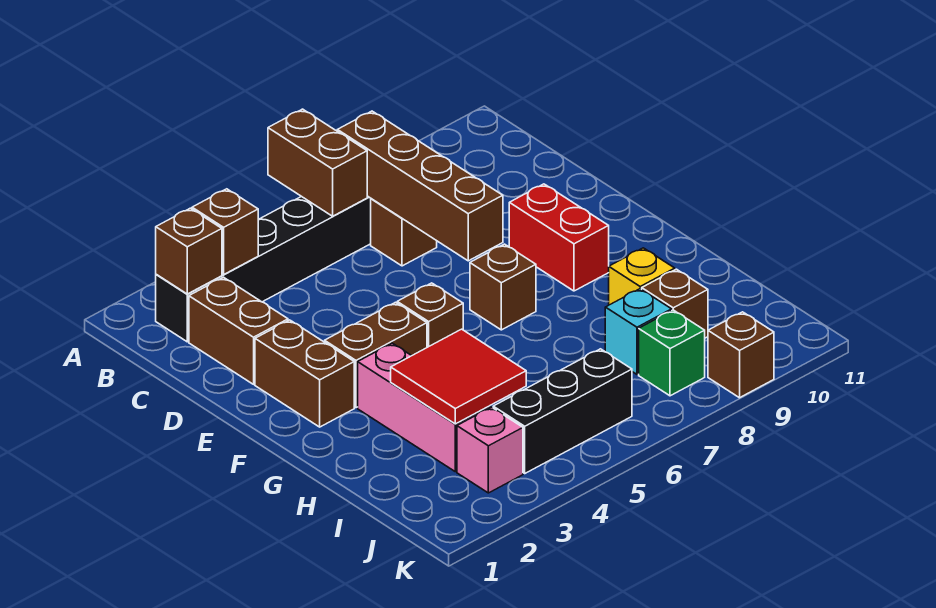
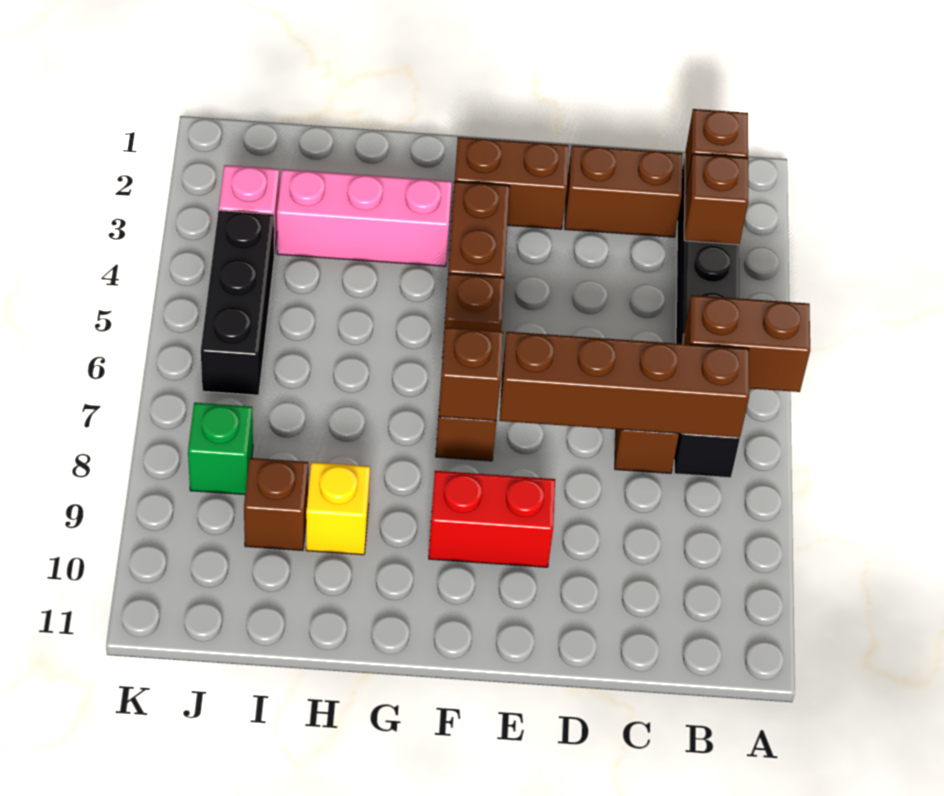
red 2x2 tile [391,329,526,424] -> none
cyan 1x1 brick [605,289,672,374] -> none
brown 1x1 brick [708,312,774,398] -> brown 1x1 brick moved to [438,327,503,421]

